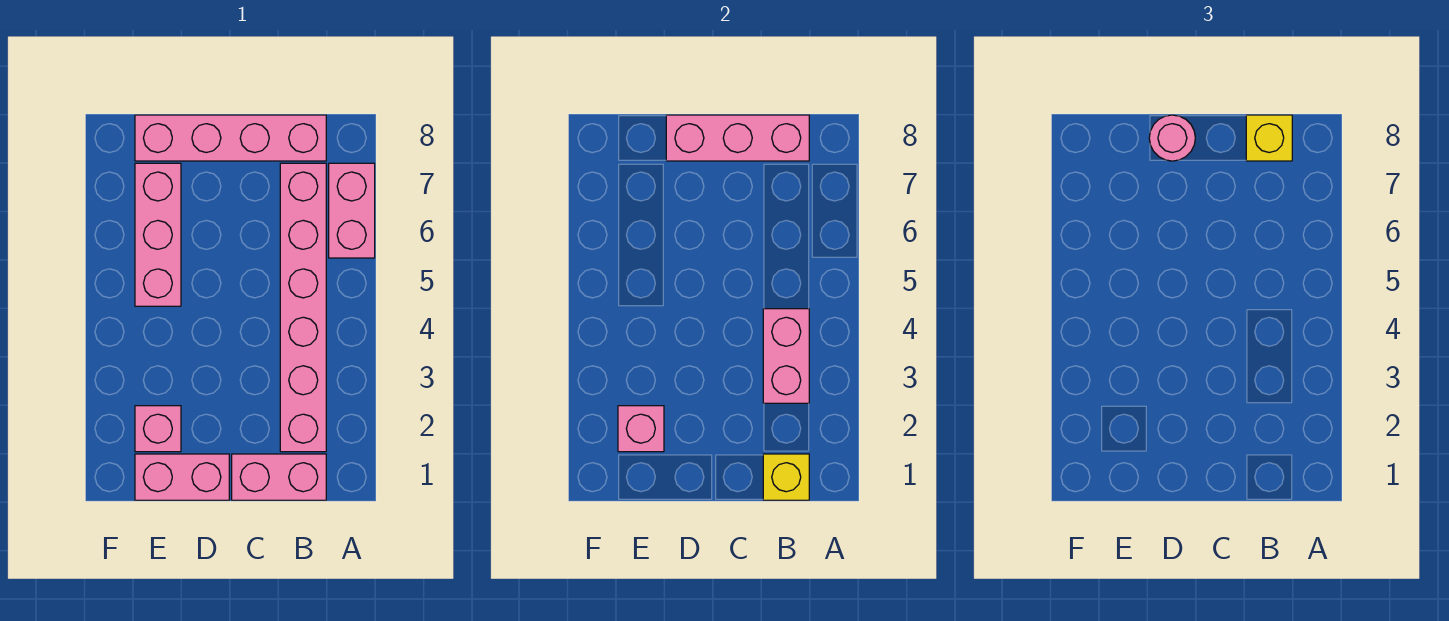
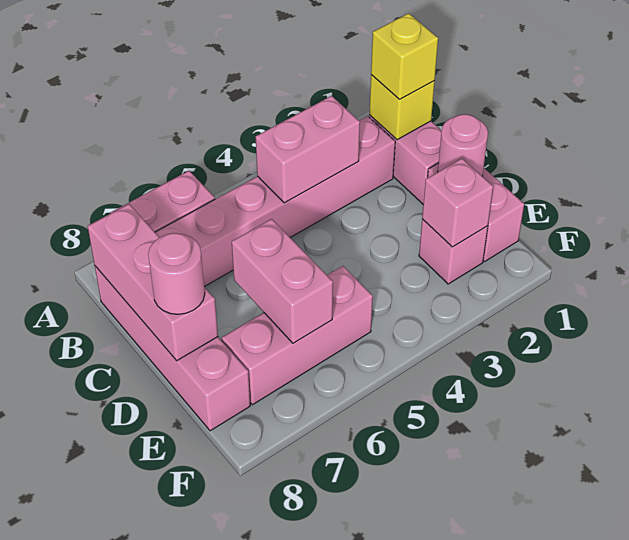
yellow 1x1 brick [1246,115,1292,161] -> yellow 1x1 brick moved to [371,13,438,100]
none -> pink 1x1 round brick [438,114,488,176]
none -> pink 1x2 brick [232,219,333,343]

